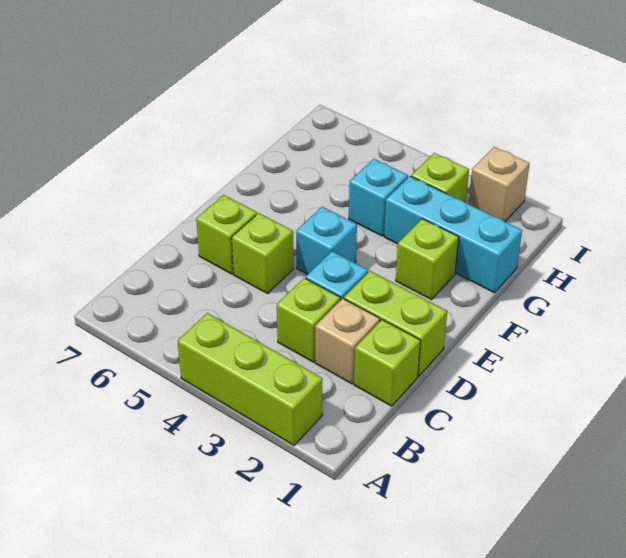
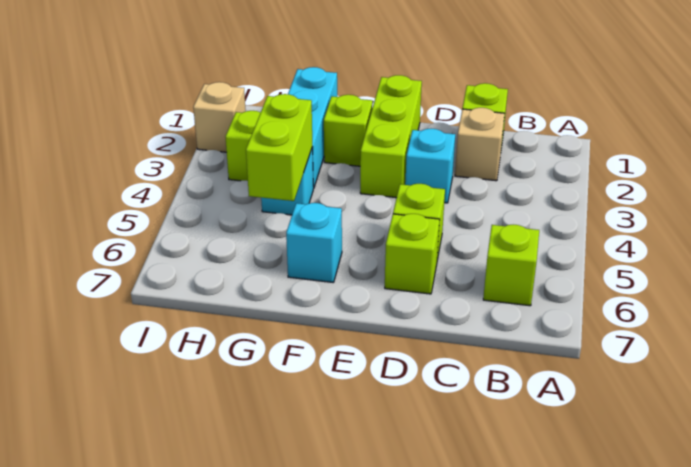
lime 1x3 brick [178,313,323,445] -> lime 1x3 brick moved to [360,75,422,198]
lime 1x1 brick [277,278,341,362] -> lime 1x1 brick moved to [483,225,539,306]
lime 1x2 brick [344,271,447,376] -> lime 1x2 brick moved to [246,94,312,201]
cyan 1x1 brick [296,207,357,274] -> cyan 1x1 brick moved to [286,203,342,282]

